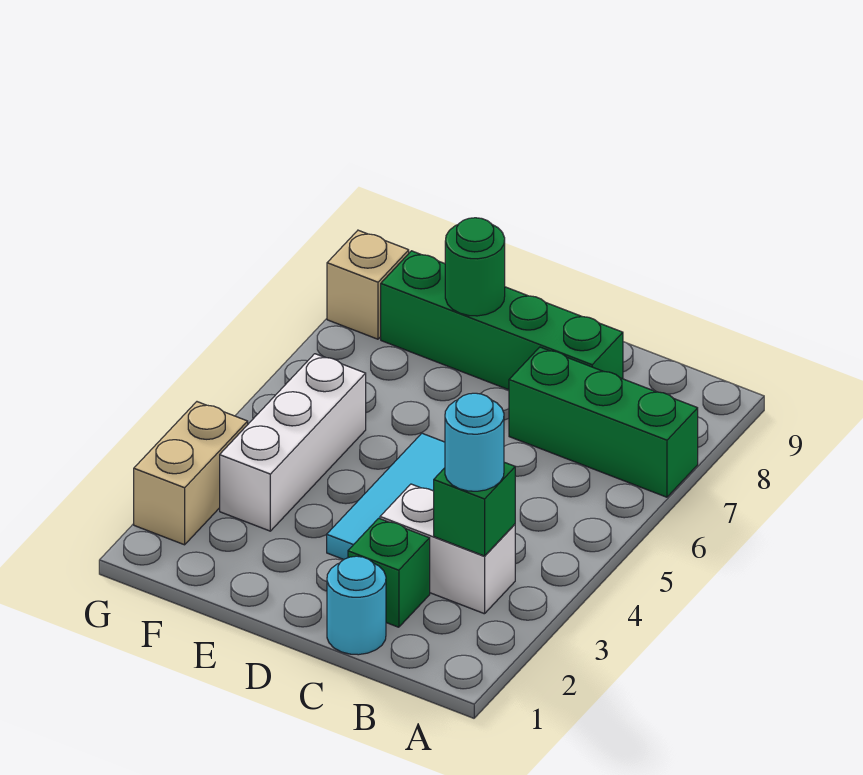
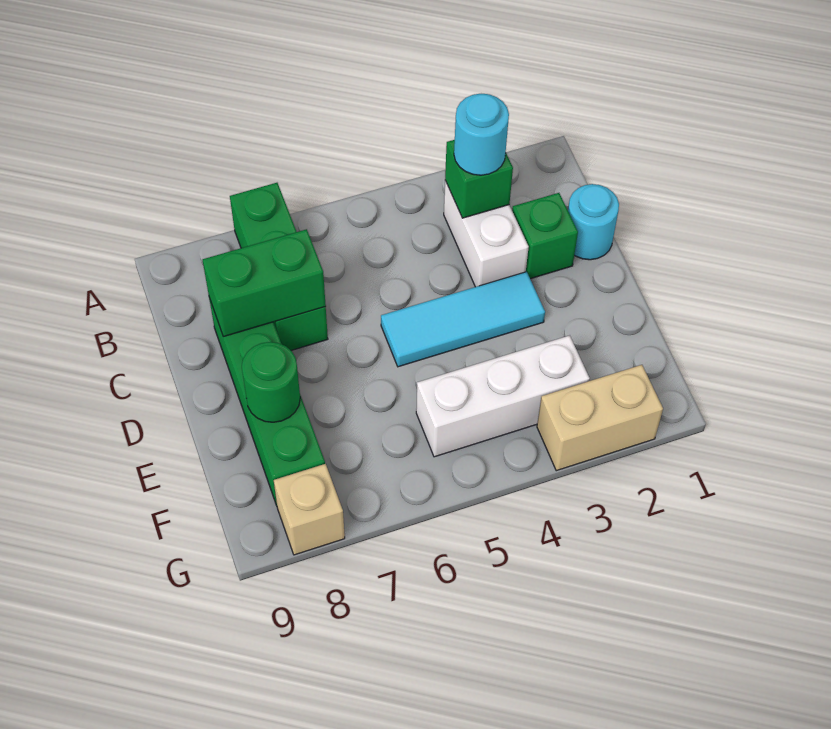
none -> green 1x2 brick [202,229,326,337]

